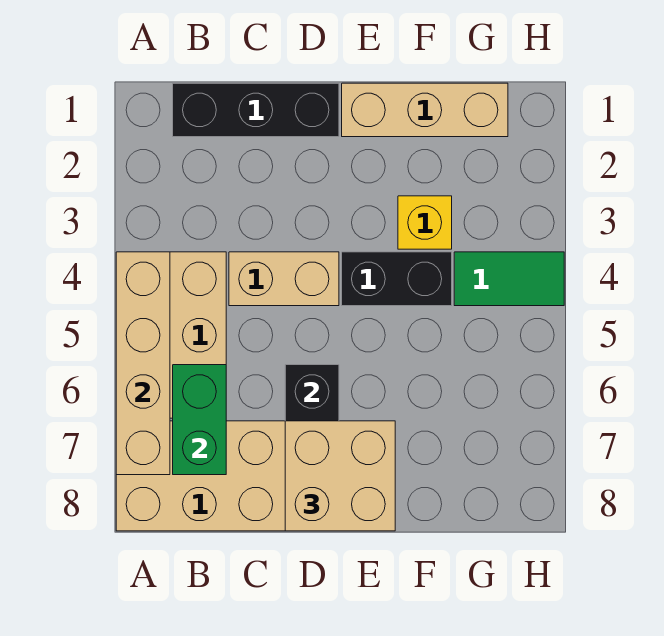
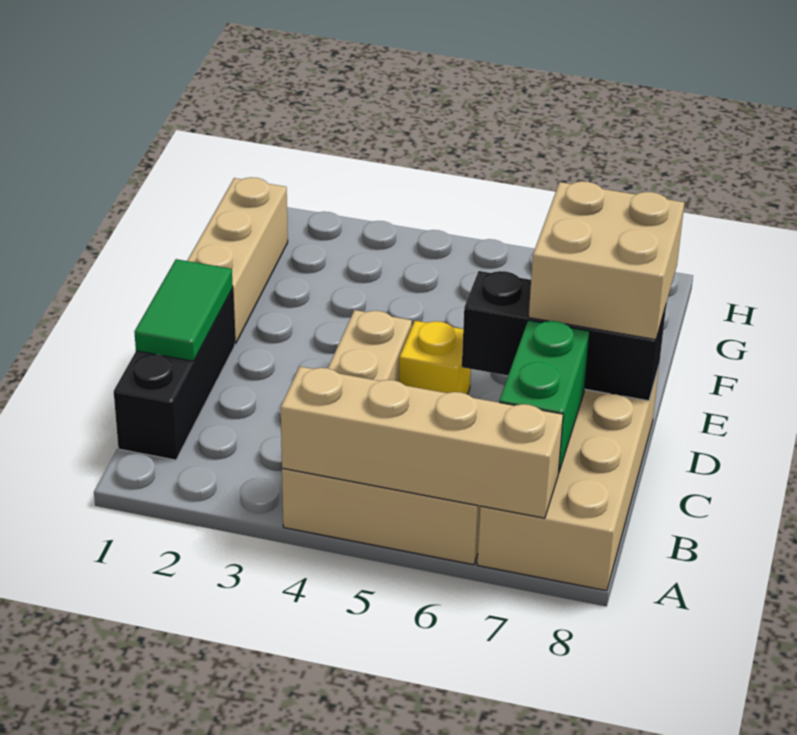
green 1x2 brick [173,365,226,475] -> green 1x2 brick turned to [499,320,590,473]
black 1x2 brick [342,252,452,306] -> none
yellow 1x1 brick [398,196,452,249] -> yellow 1x1 brick moved to [399,321,471,394]
green 1x2 tile [454,252,564,306] -> green 1x2 tile moved to [134,259,233,361]

